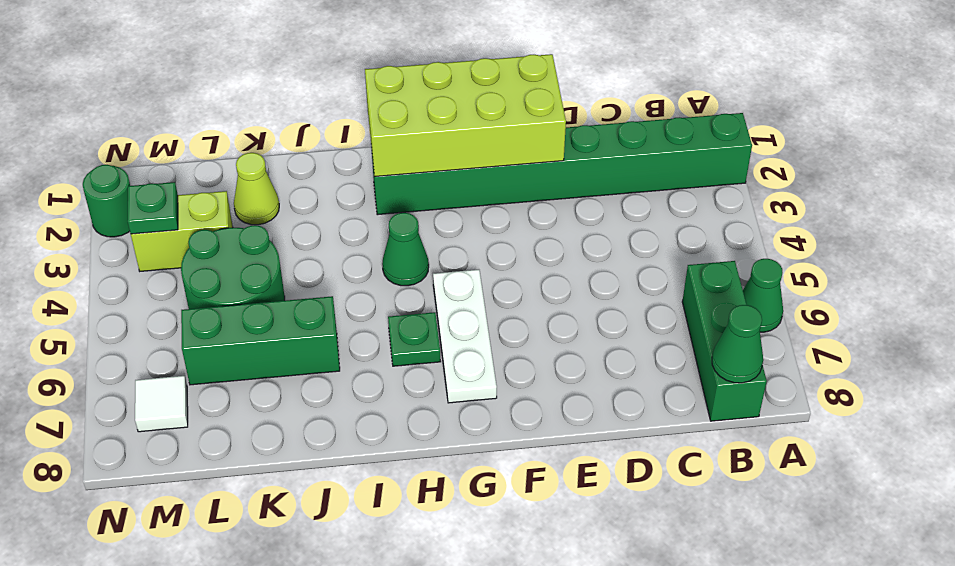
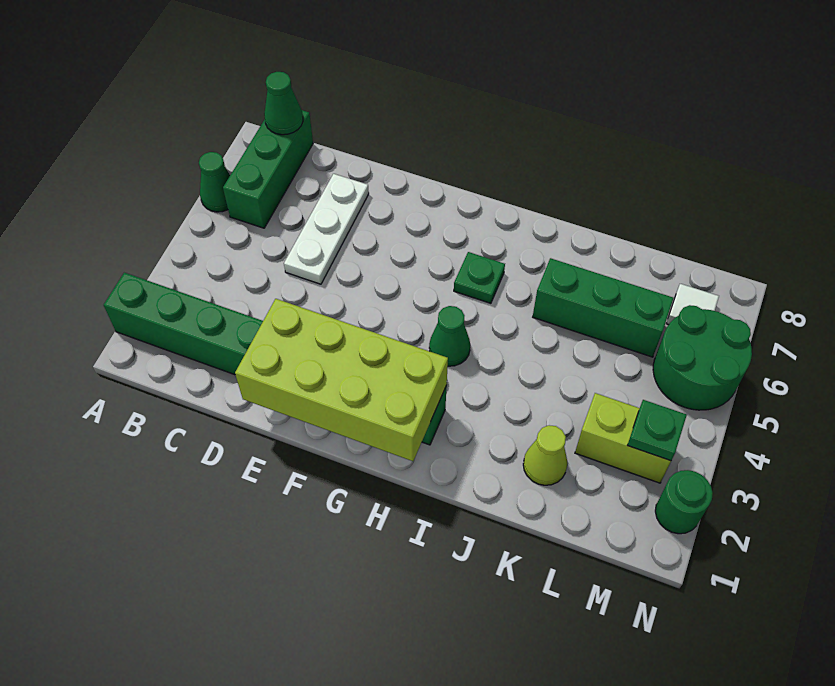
white 1x3 plate [433,270,497,403] -> white 1x3 plate moved to [284,174,369,284]
green 2x2 round brick [181,225,285,309] -> green 2x2 round brick moved to [653,305,752,410]

